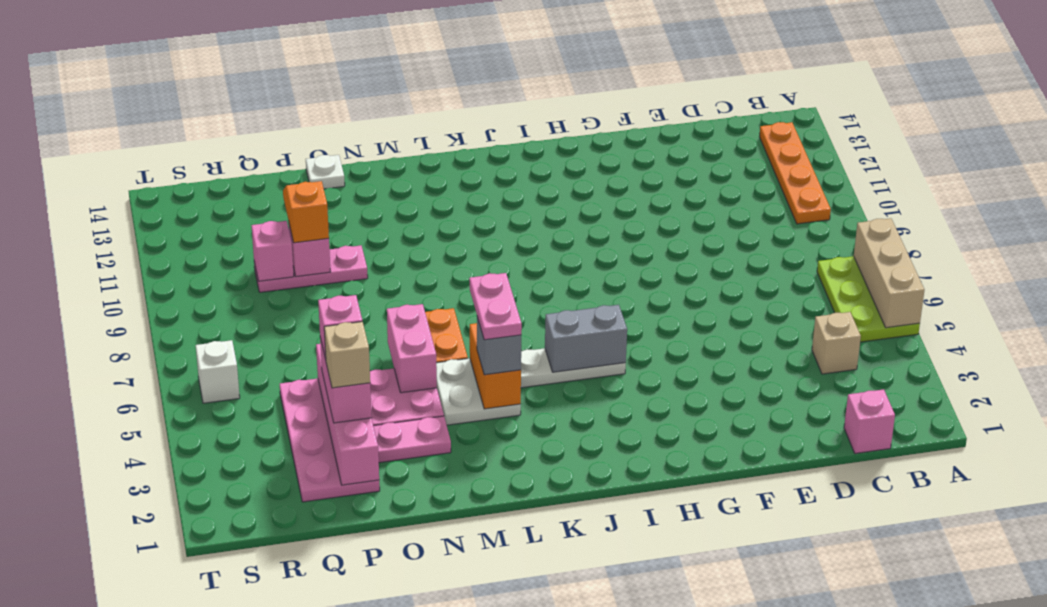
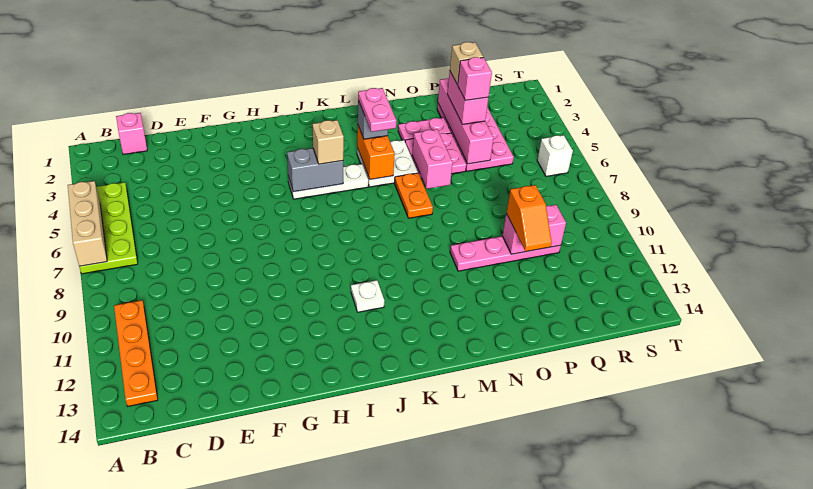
lime 2x3 plate [817,256,920,342] -> lime 2x4 plate [80,182,138,274]
tan 1x1 brick [812,312,861,374] -> tan 1x1 brick moved to [313,120,344,164]
pink 1x3 plate [254,245,368,292] -> pink 1x4 plate [450,236,561,271]
white 1x1 plate [306,155,345,189] -> white 1x1 plate moved to [351,280,384,312]

